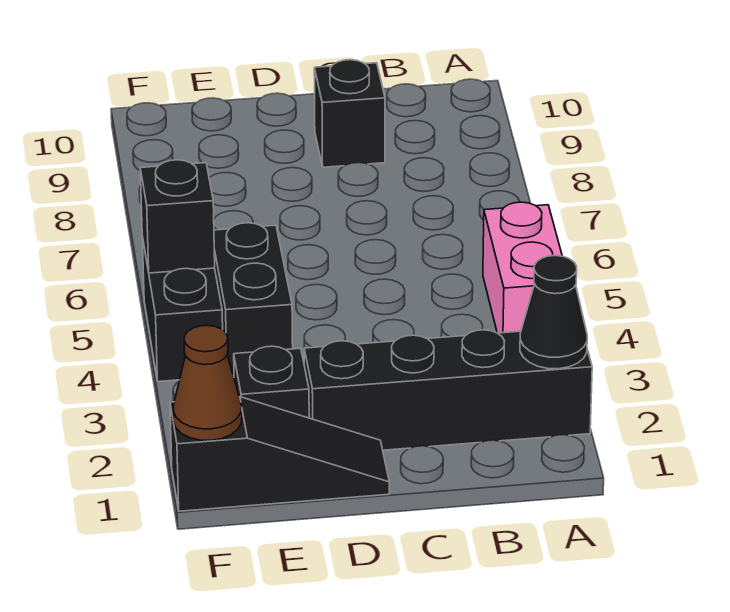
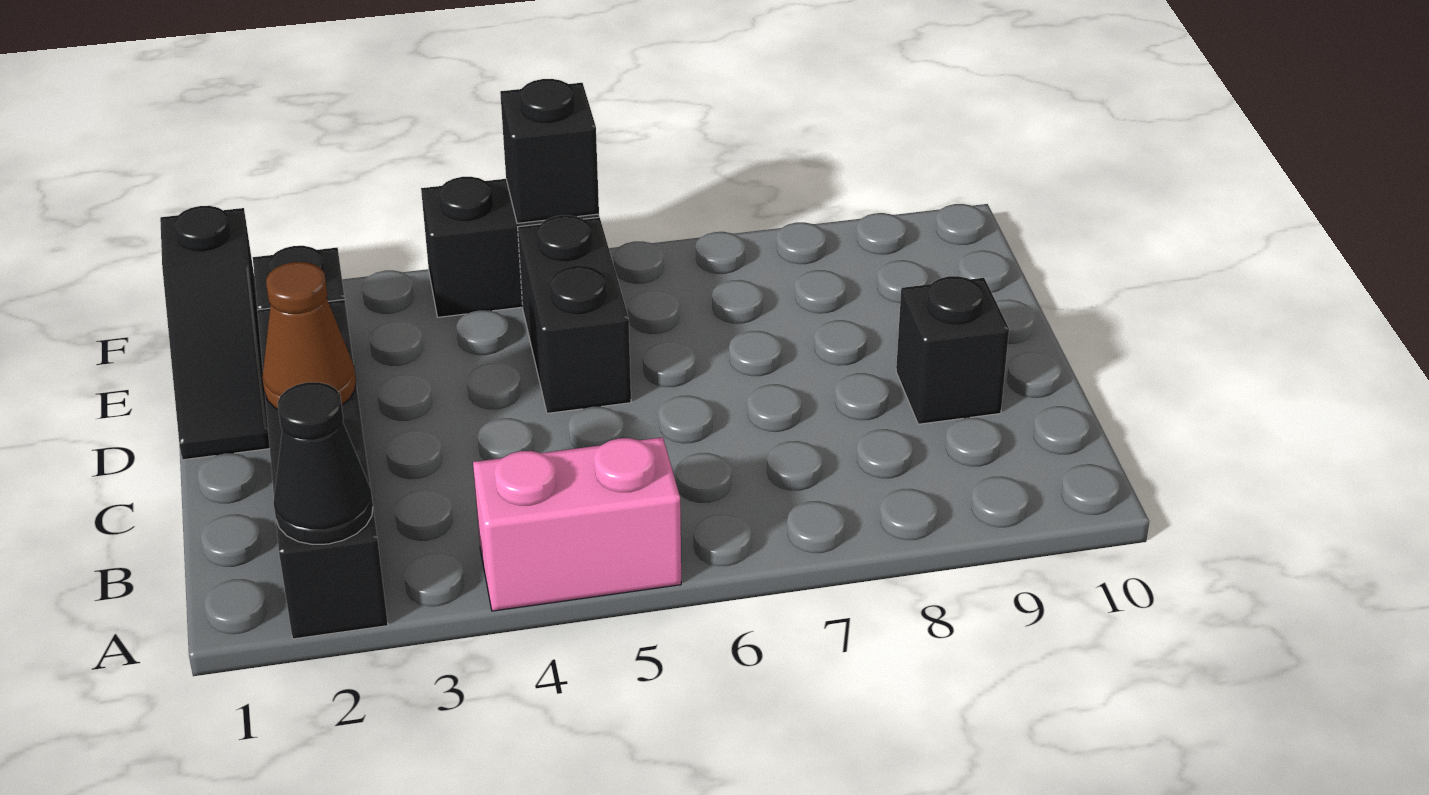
black 1x2 brick [214,223,293,376] -> black 1x2 brick turned to [518,215,631,413]
brown 1x1 cone [173,325,242,440] -> brown 1x1 cone moved to [262,262,356,409]

